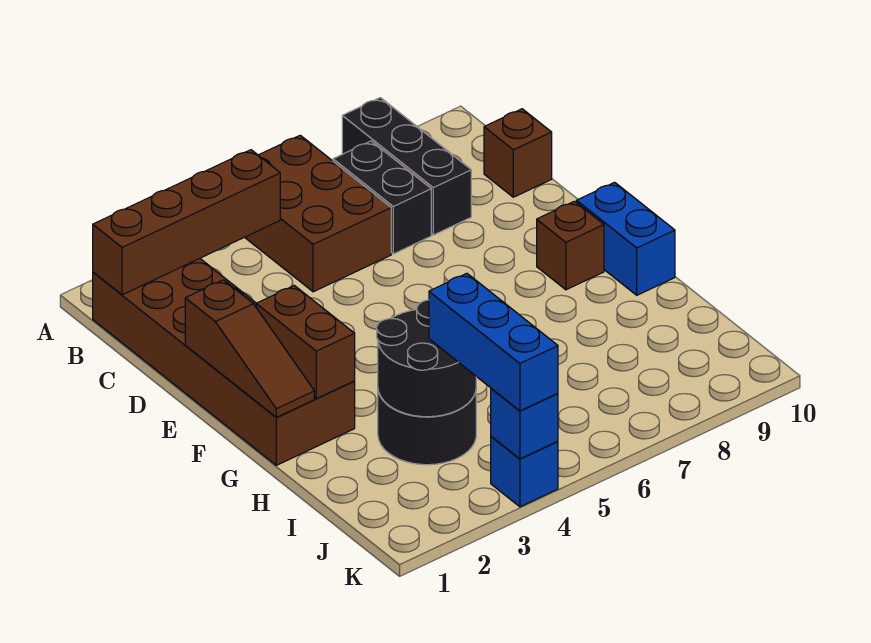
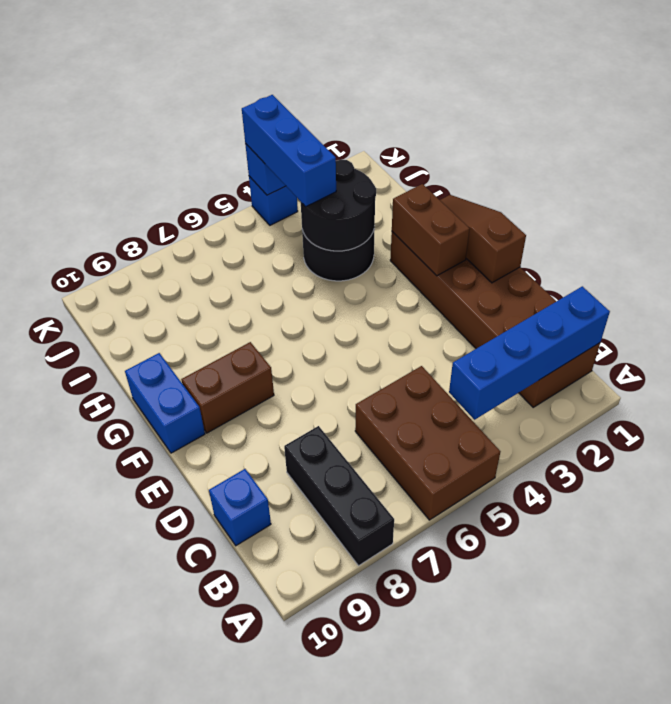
brown 1x4 brick [93,150,280,295] -> blue 1x4 brick [449,286,610,420]
black 1x2 brick [333,141,431,254] -> none
brown 1x1 brick [484,109,552,197] -> blue 1x1 brick [209,469,271,546]
brown 1x1 brick [537,201,604,290] -> brown 1x2 brick [181,342,274,433]

